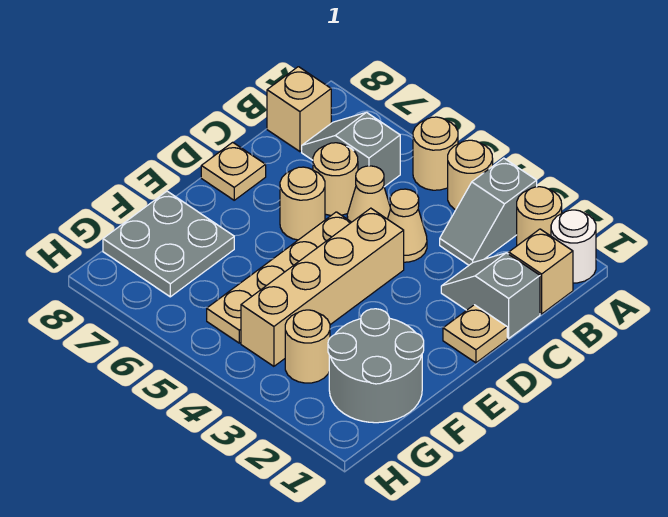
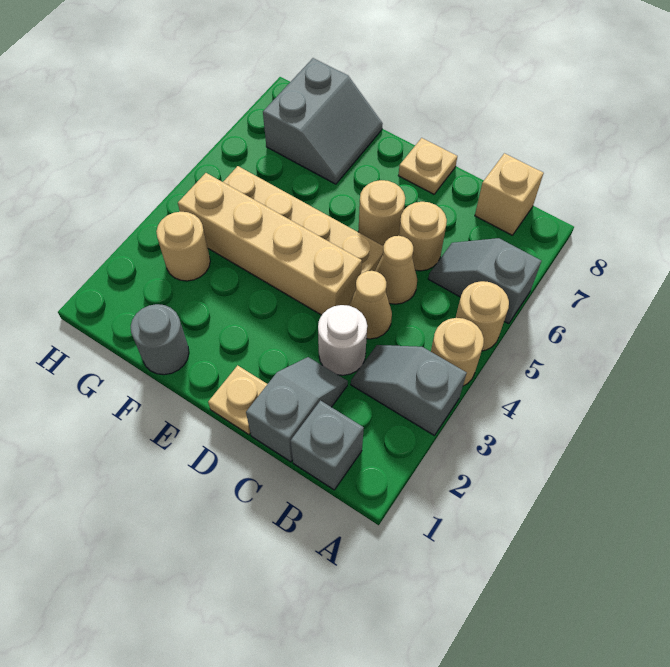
white 1x1 round brick [551,210,596,283] -> white 1x1 round brick moved to [318,305,367,375]
tan 1x1 round brick [517,187,562,246] -> none
tan 1x1 brick [509,229,573,314] -> grey 1x1 brick [291,401,364,490]
grey 1x2 slope [302,112,400,187] -> grey 1x2 slope turned to [428,238,541,324]
grey 2x2 round brick [328,309,424,423] -> grey 1x1 round brick [131,304,189,375]
grey 2x2 plate [103,191,234,297] -> grey 2x2 slope [263,58,383,184]

